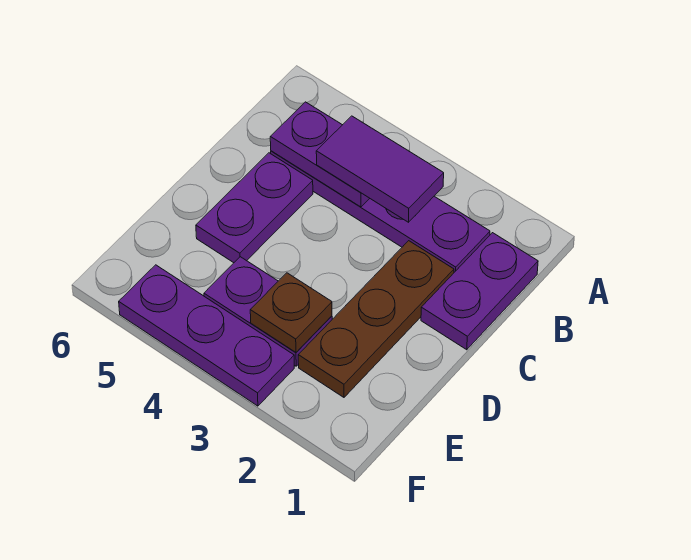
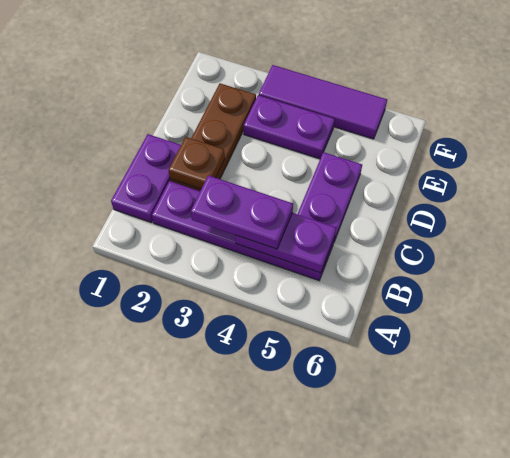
purple 1x2 tile [316,116,444,222] -> purple 1x2 plate [191,175,293,249]
brown 1x1 plate [250,273,332,352] -> brown 1x1 plate moved to [169,137,225,189]
purple 1x3 plate [119,265,294,406] -> purple 1x3 tile [259,65,387,139]

